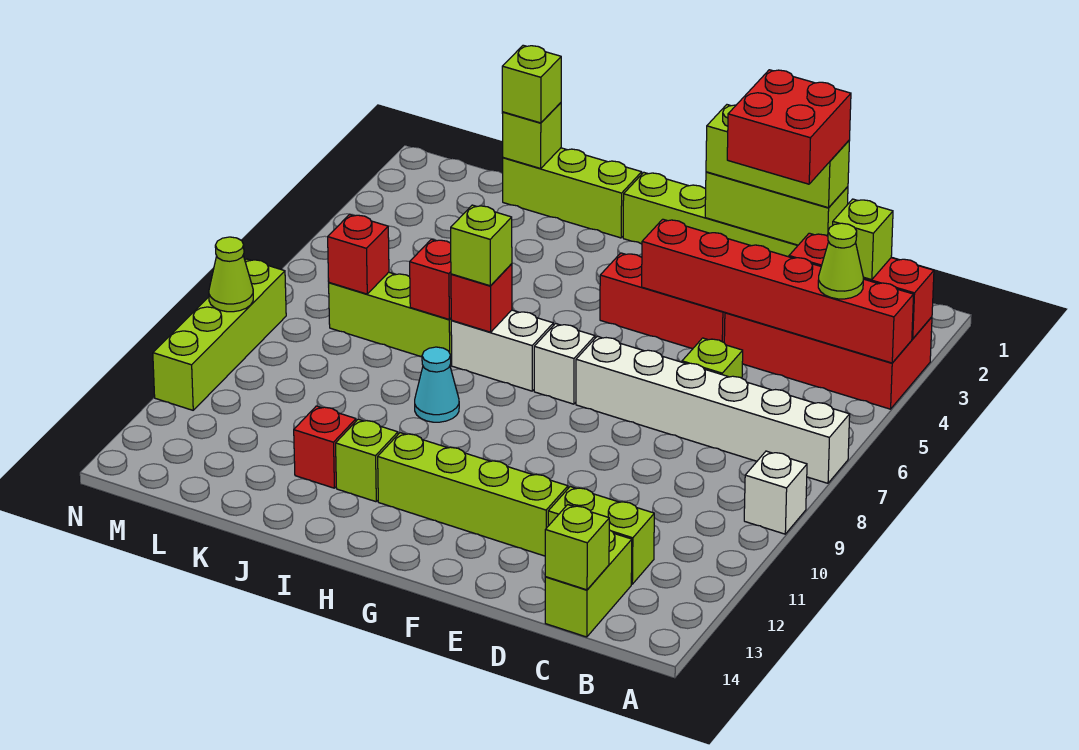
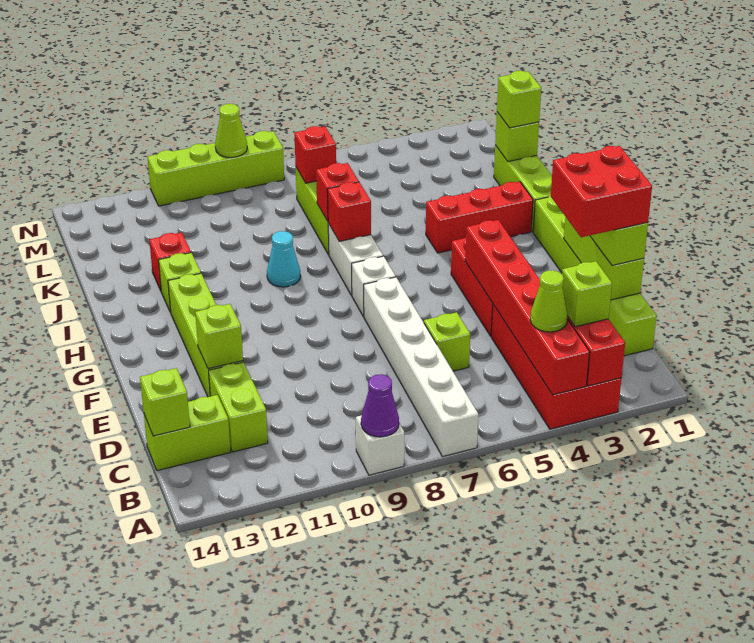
none -> purple 1x1 cone [361,374,399,437]
none -> red 1x3 brick [426,182,533,253]
lime 1x1 brick [451,205,512,286] -> lime 1x1 brick moved to [195,304,243,369]

